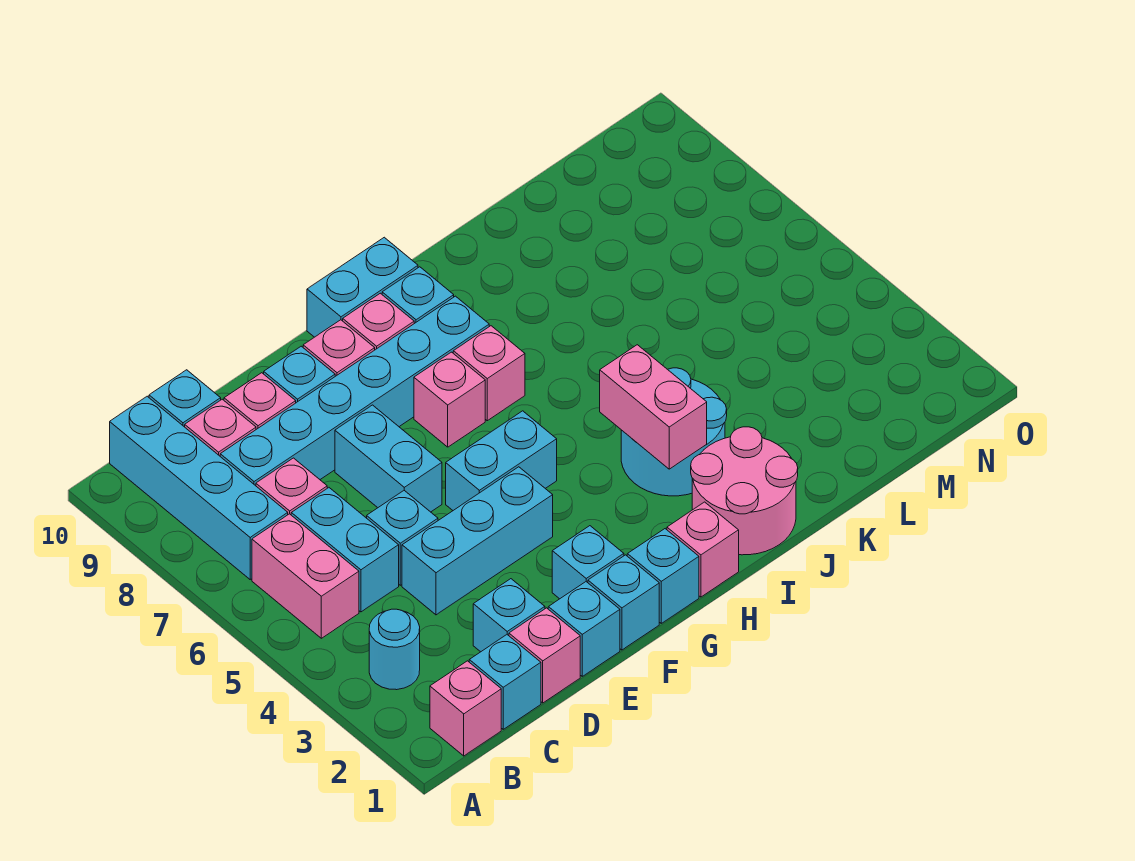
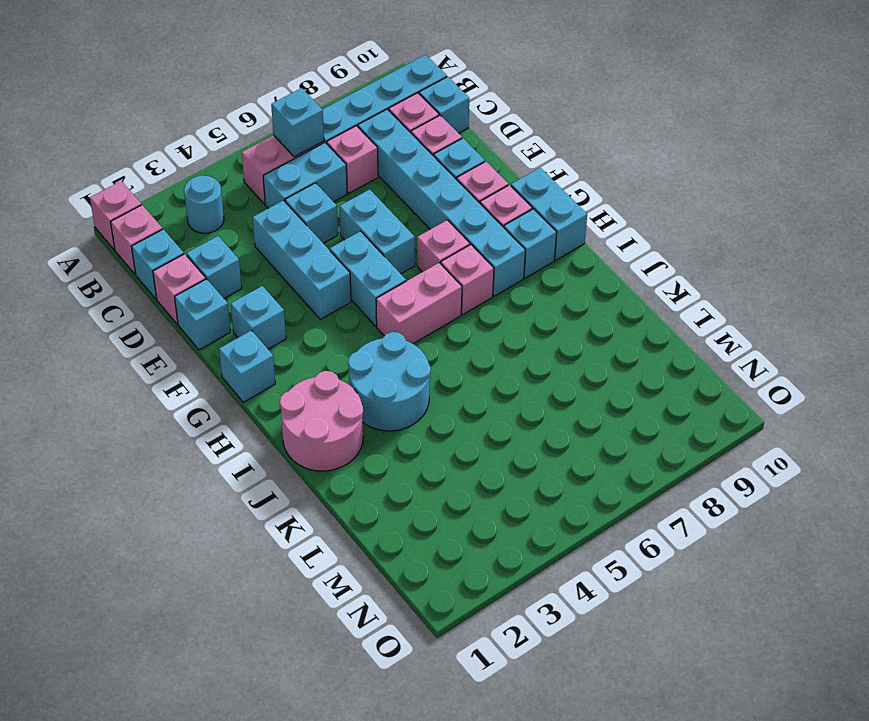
cyan 1x2 brick [335,405,442,512] -> cyan 1x2 brick turned to [339,189,415,274]
cyan 1x1 brick [588,555,659,650] -> cyan 1x1 brick moved to [271,88,324,157]
pink 1x1 brick [667,502,739,597] -> pink 1x1 brick moved to [90,181,141,250]
pink 1x2 brick [600,345,707,469] -> pink 1x2 brick moved to [376,263,462,344]

